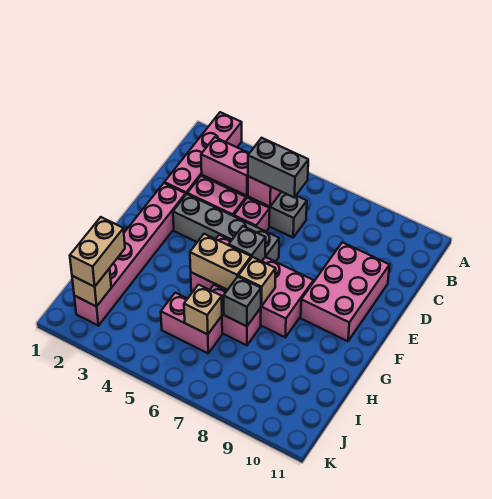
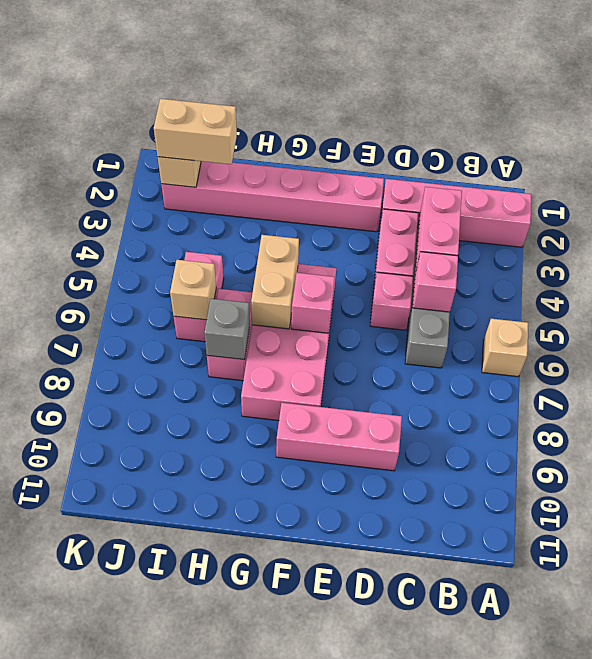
grey 1x2 brick [248,138,308,197] -> none
pink 2x3 brick [301,242,390,341] -> pink 1x3 brick [276,403,402,471]
grey 1x4 brick [173,194,279,262] -> none
grey 1x1 brick [229,226,266,261] -> pink 1x1 brick [291,273,335,333]
tan 1x1 brick [238,257,276,306] -> tan 1x1 brick moved to [482,319,528,377]

